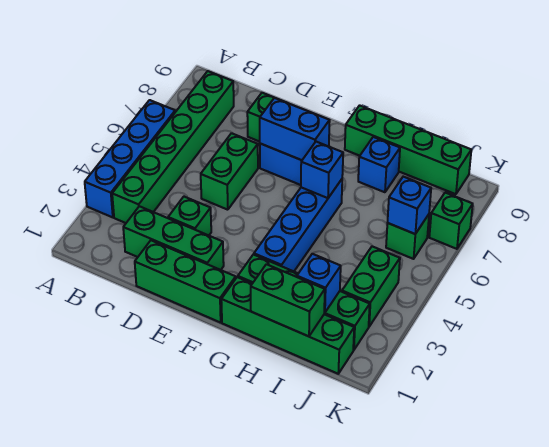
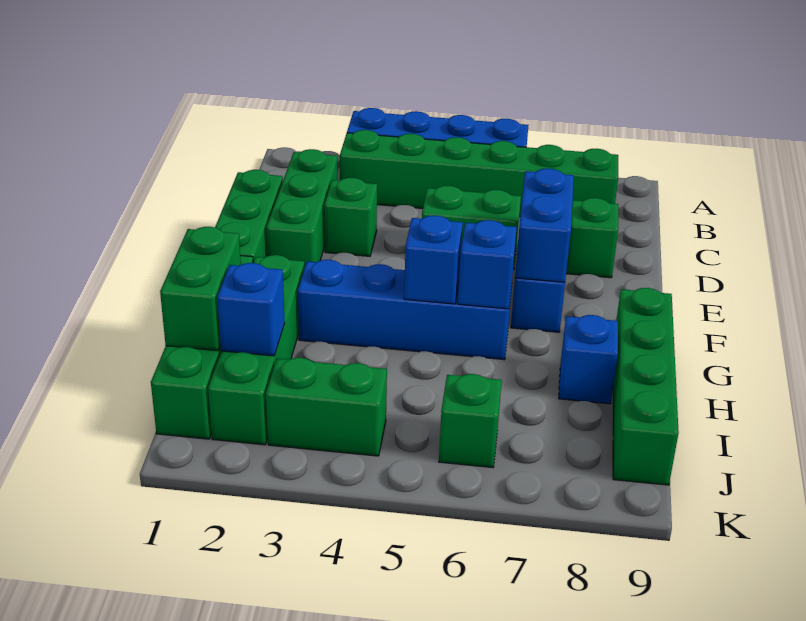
blue 1x1 brick [388,177,431,234] -> blue 1x1 brick moved to [404,216,463,304]
green 1x1 brick [429,193,473,249] -> none

